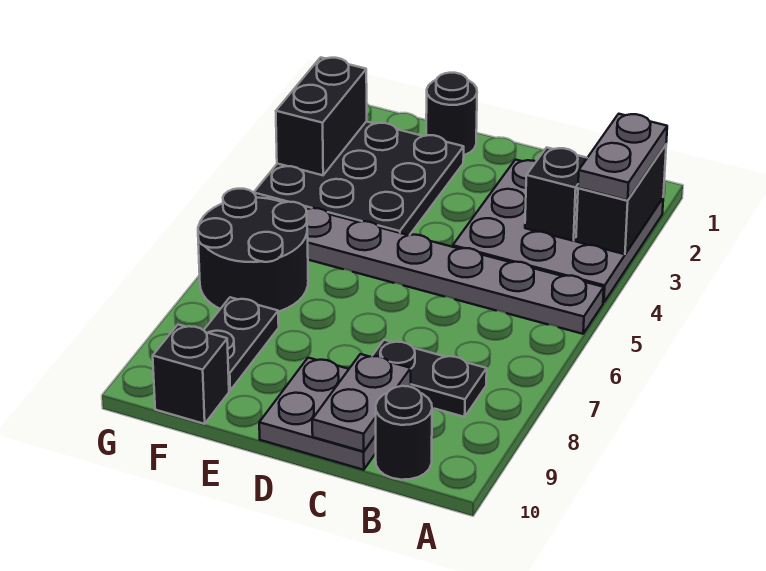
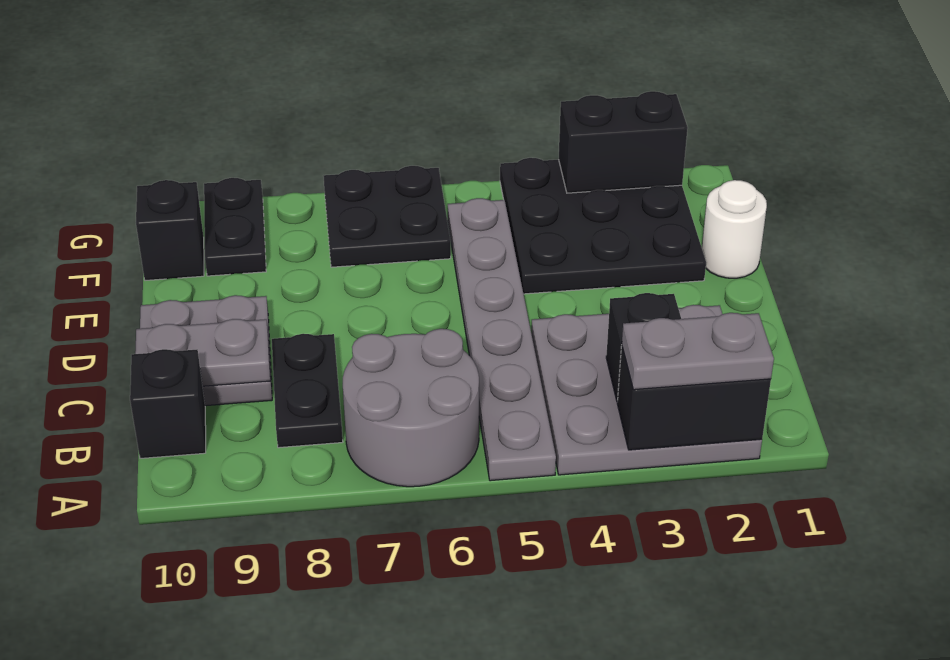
none -> grey 2x2 round brick [343,329,479,487]
black 1x1 round brick [376,386,432,480] -> black 1x1 brick [130,349,206,458]
black 1x1 round brick [426,73,477,155] -> white 1x1 round brick [702,180,767,278]
black 2x2 round brick [198,189,308,312] -> black 2x2 plate [324,166,451,267]
black 1x2 plate [204,297,279,390] -> black 1x2 plate turned to [204,178,266,276]

